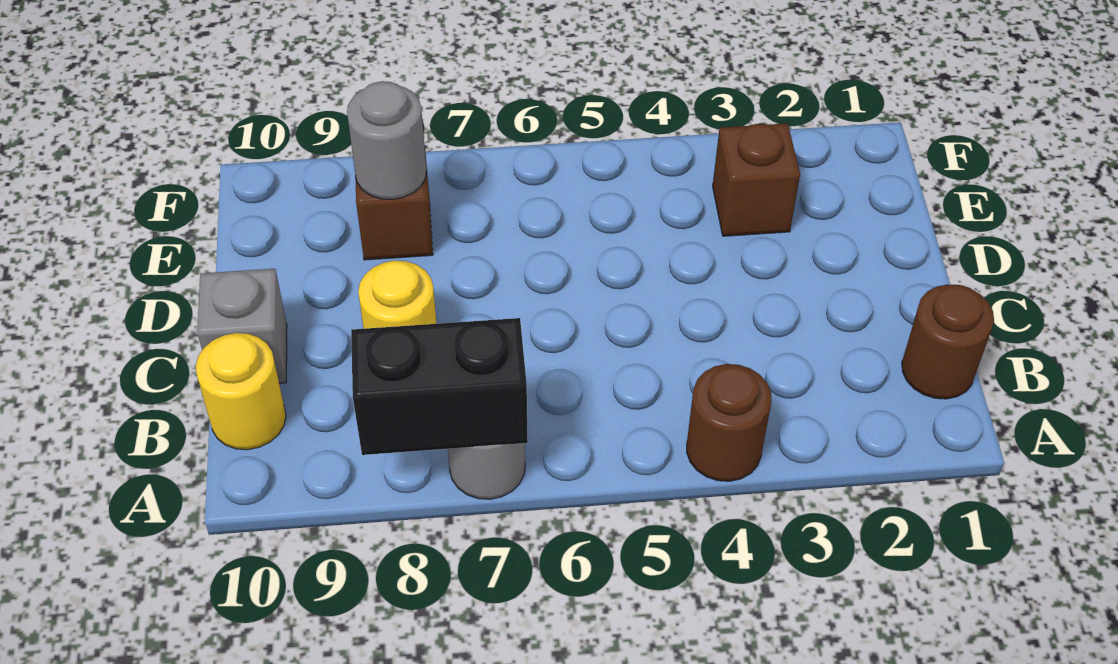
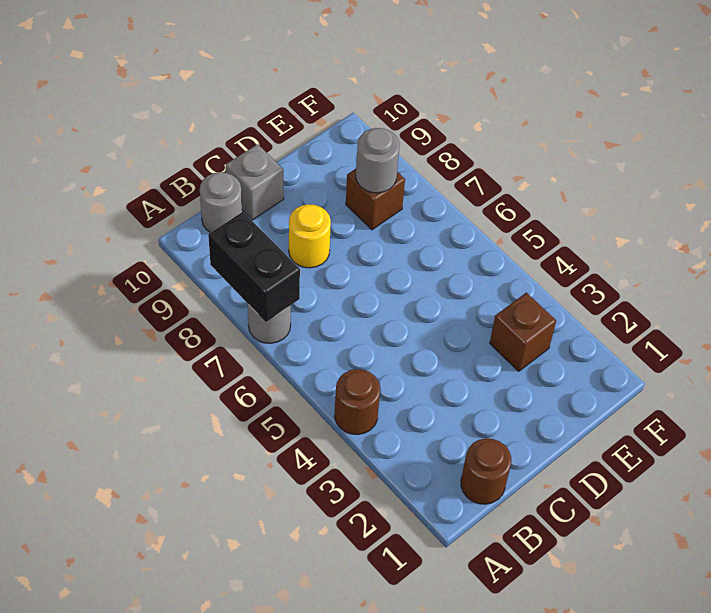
yellow 1x1 round brick [196,333,286,450] -> grey 1x1 round brick [200,172,242,233]

